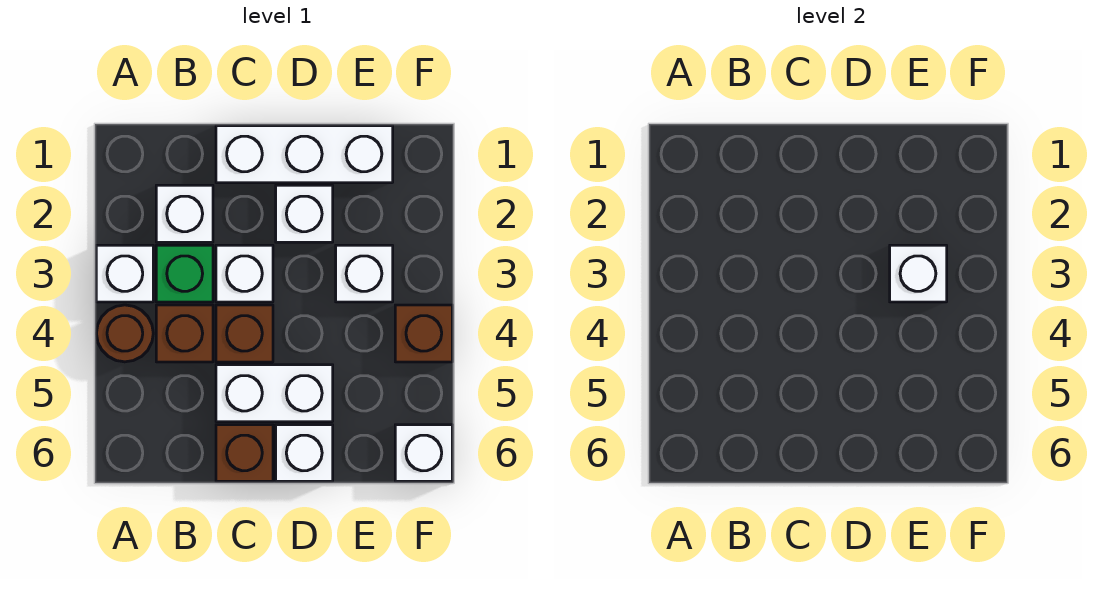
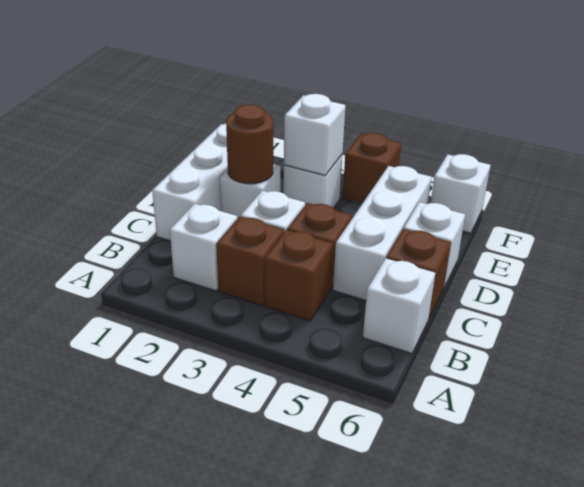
white 1x1 brick [96,245,153,302] -> white 1x1 brick moved to [363,258,435,354]
brown 1x1 round brick [96,305,153,362] -> brown 1x1 round brick moved to [226,104,273,184]
green 1x1 brick [156,245,213,302] -> brown 1x1 brick [216,217,284,306]
white 1x2 brick [216,365,333,422] -> white 1x3 brick [333,166,431,300]

